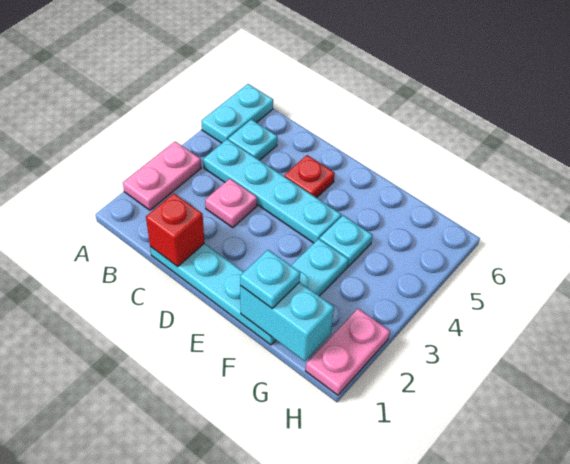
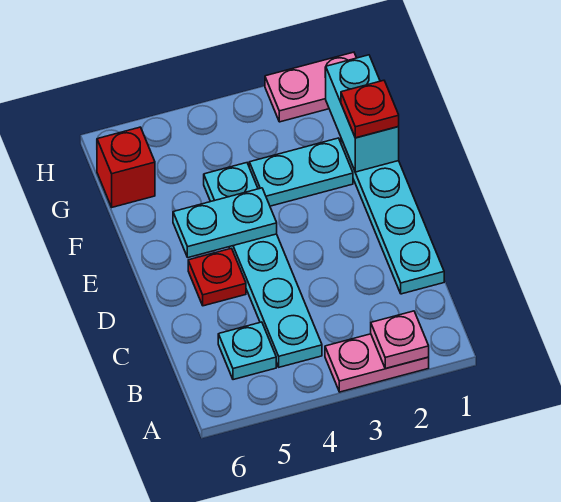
cyan 1x2 plate [202,84,273,143] -> cyan 1x2 plate moved to [173,188,277,258]
red 1x1 brick [146,194,204,267] -> red 1x1 brick moved to [97,127,155,207]
pink 1x1 plate [205,179,257,227] -> pink 1x1 plate moved to [371,311,429,369]
cyan 1x1 plate [240,250,300,308] -> red 1x1 plate [341,80,399,138]

